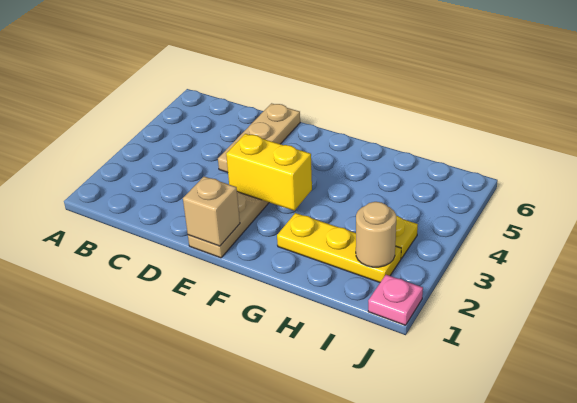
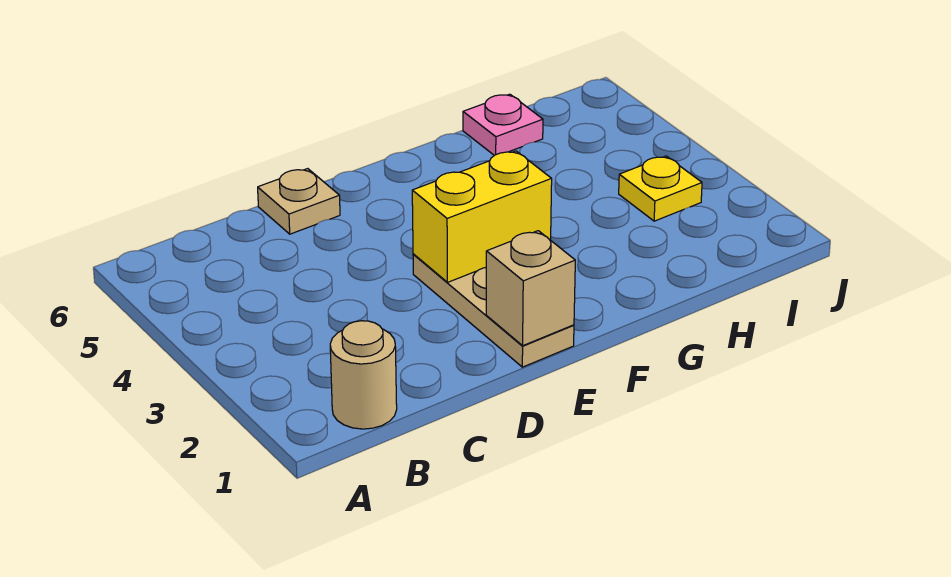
tan 1x3 plate [218,103,300,172] -> tan 1x1 plate [258,169,340,234]
yellow 1x3 plate [277,213,401,282] -> none
tan 1x1 round brick [356,202,396,267] -> tan 1x1 round brick moved to [330,321,397,429]
pink 1x1 plate [368,275,423,325] -> pink 1x1 plate moved to [463,94,543,155]

